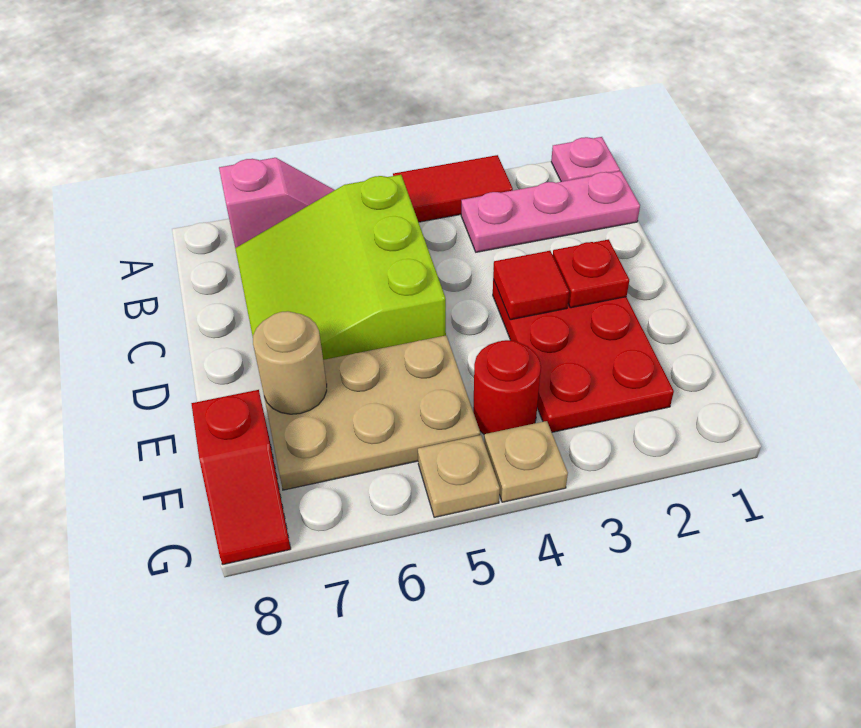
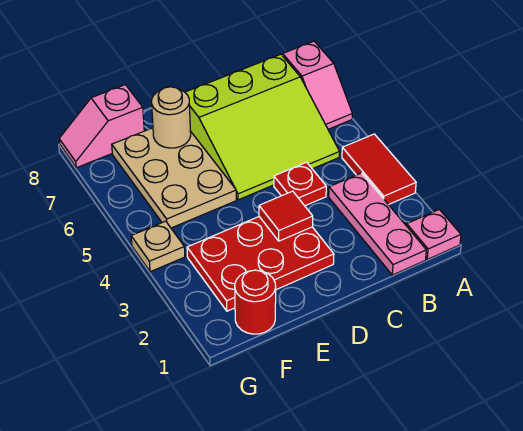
lime 3x3 slope [235,175,446,360] -> lime 3x3 slope turned to [185,54,340,200]
red 1x1 plate [552,239,629,308] -> red 1x1 plate moved to [274,162,326,206]
red 1x1 round brick [473,340,541,434] -> red 1x1 round brick moved to [235,270,276,334]
red 1x2 slope [191,390,291,565] -> pink 1x2 slope [59,85,144,168]
tan 1x1 plate [418,435,500,518] -> none

